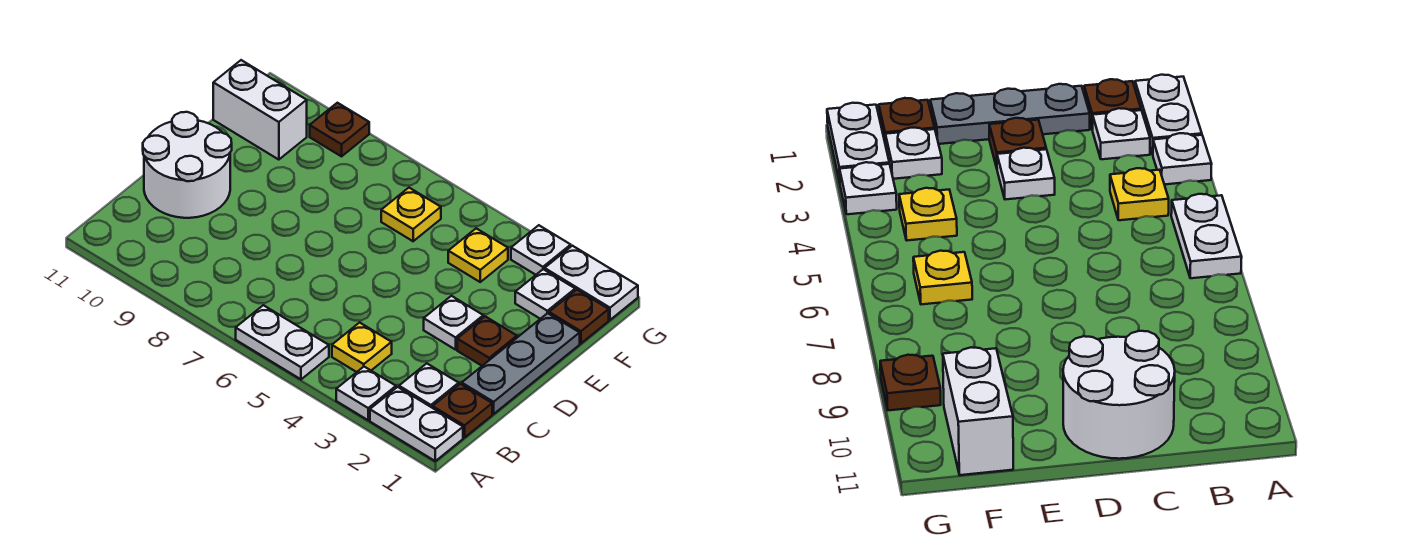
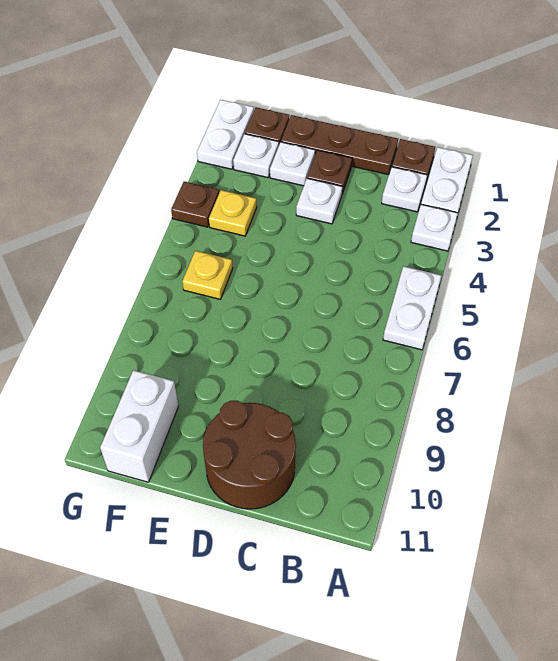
yellow 1x1 plate [332,323,392,372] -> none
grey 1x3 plate [462,313,580,414] -> brown 1x3 plate [281,115,398,175]
white 2x2 round brick [143,112,232,218] -> brown 2x2 round brick [203,401,296,509]
white 1x1 plate [511,225,571,275] -> white 1x1 plate moved to [270,142,315,186]
brown 1x1 plate [310,103,369,156] -> brown 1x1 plate moved to [171,182,219,227]

